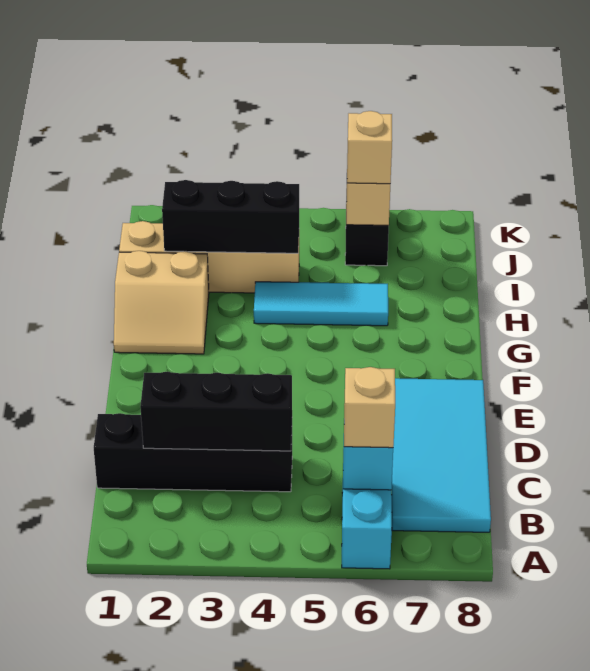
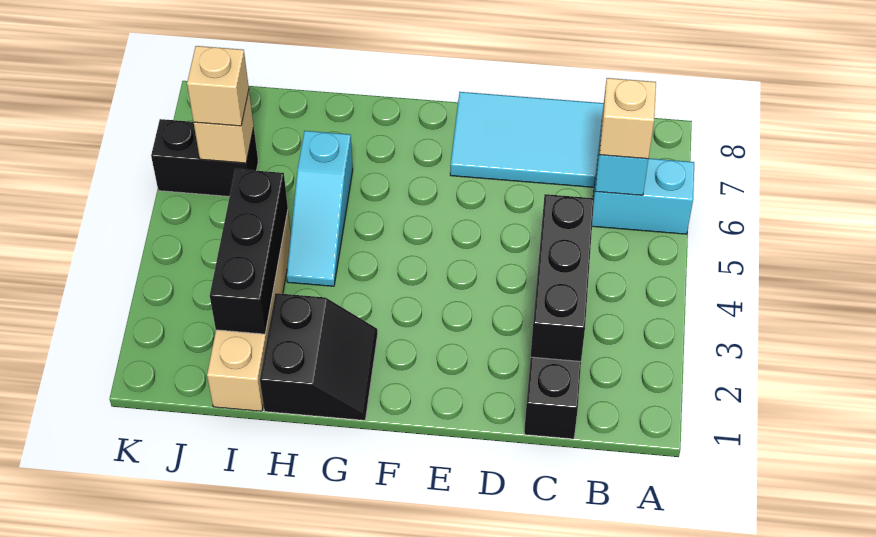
tan 2x2 slope [114,251,209,354] -> black 2x2 slope [260,293,378,420]
cyan 1x3 tile [254,282,388,326] -> cyan 1x3 slope [287,131,353,286]

